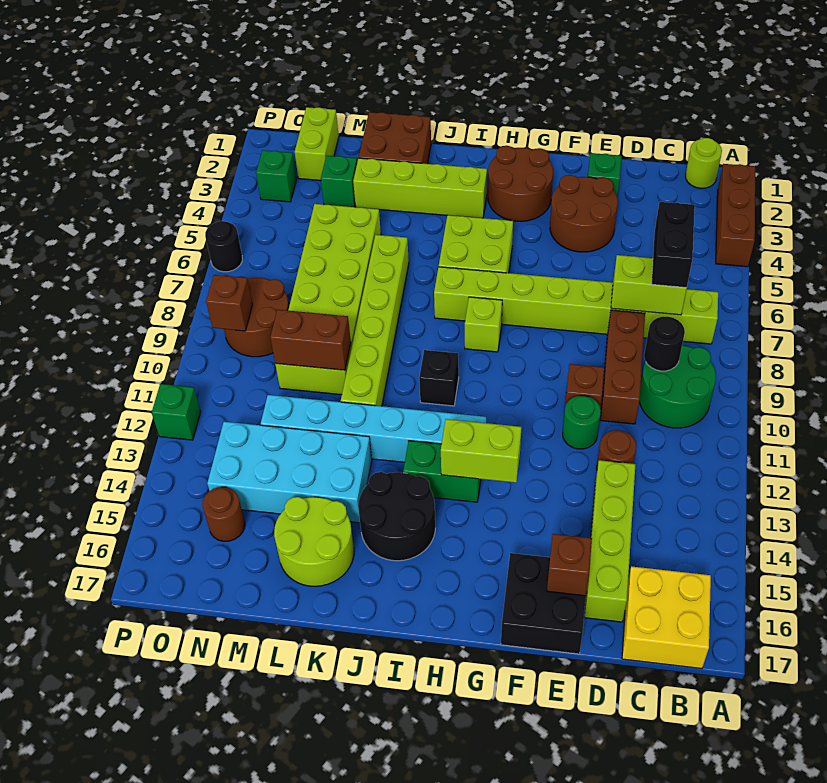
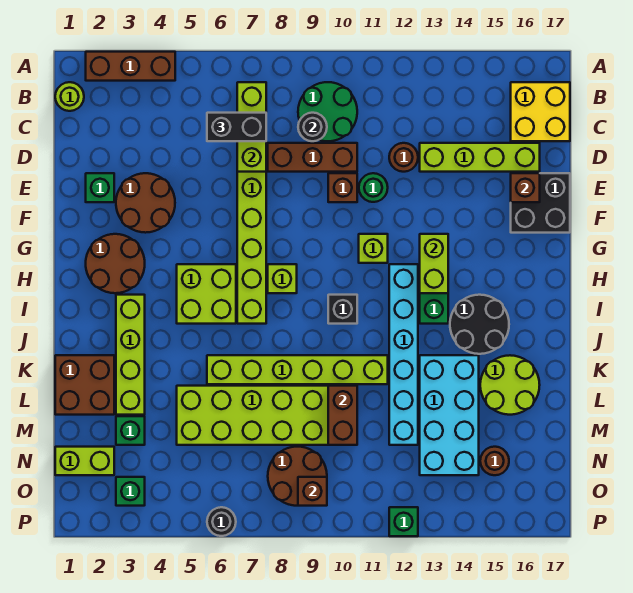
none -> lime 1x1 brick [359,234,388,263]

